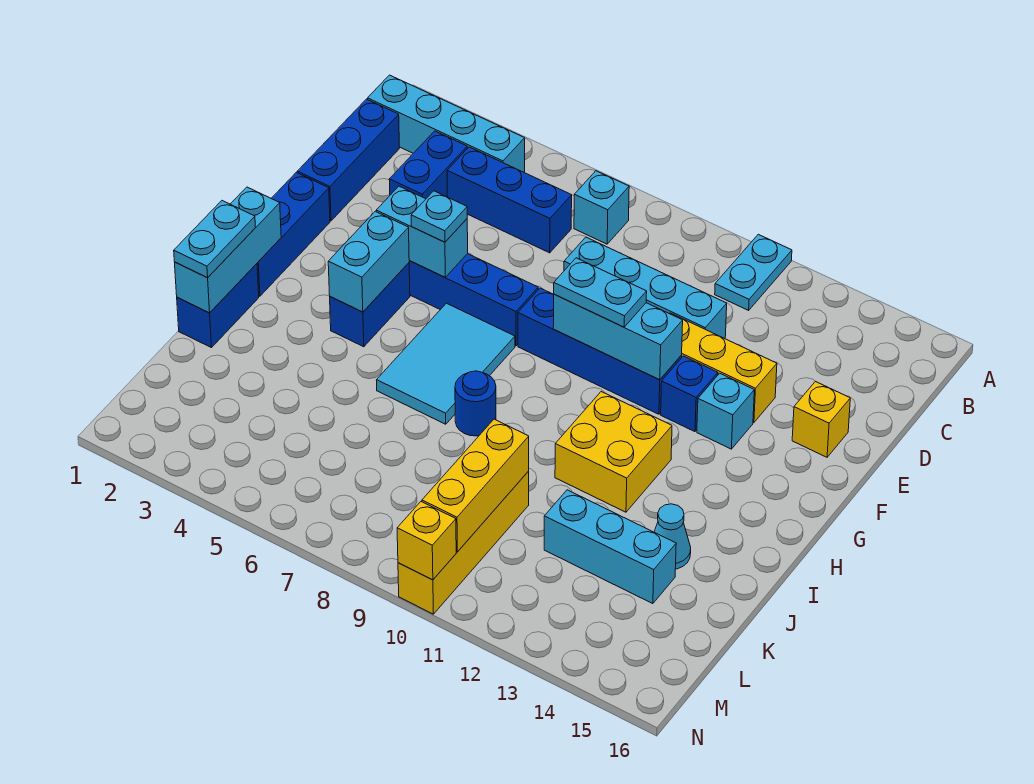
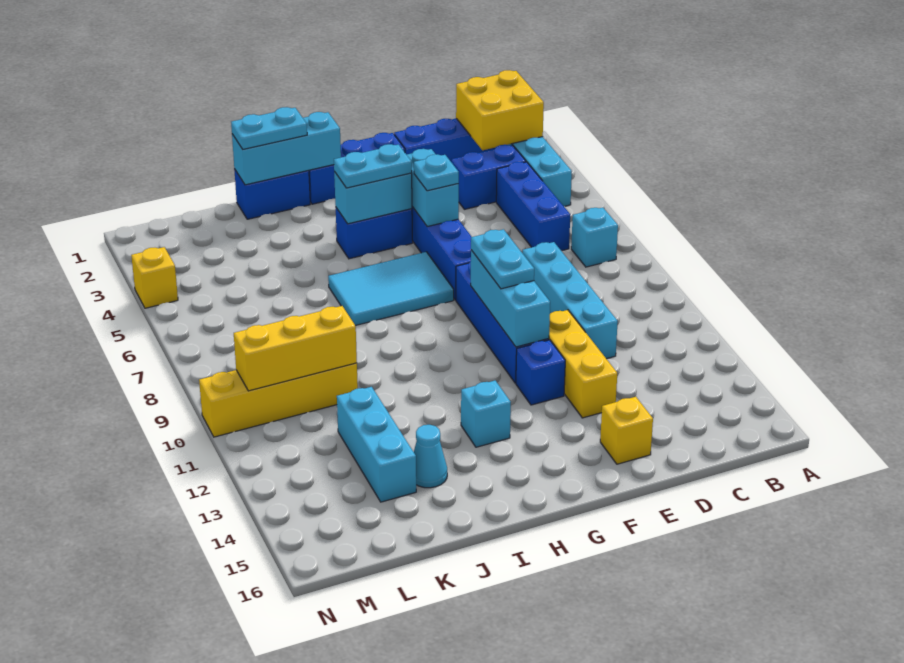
cyan 1x2 plate [715,234,792,310] -> cyan 1x2 plate moved to [334,144,412,188]
cyan 1x1 brick [697,373,754,449] -> cyan 1x1 brick moved to [461,381,511,447]
yellow 2x2 brick [555,392,672,512] -> yellow 2x2 brick moved to [456,70,544,150]
blue 1x1 round brick [455,371,496,436] -> none
yellow 1x1 brick [397,502,456,580] -> yellow 1x1 brick moved to [131,247,178,308]

